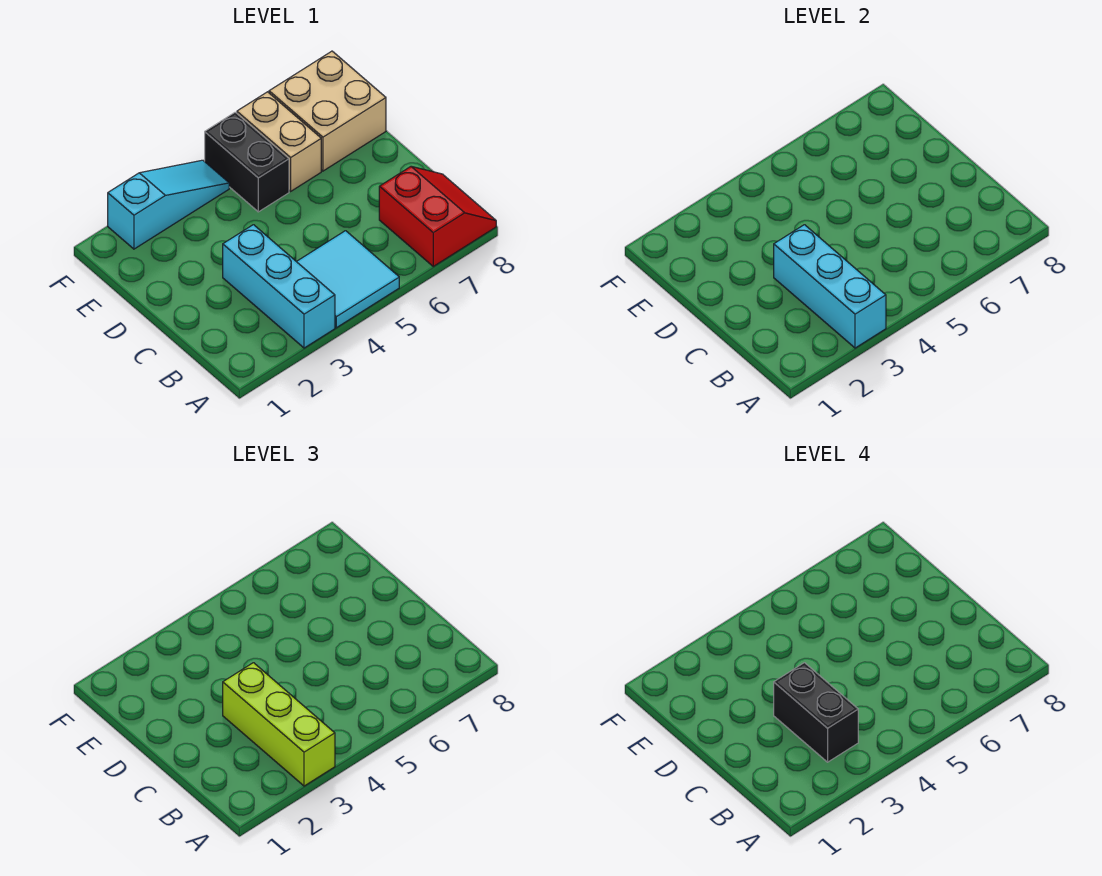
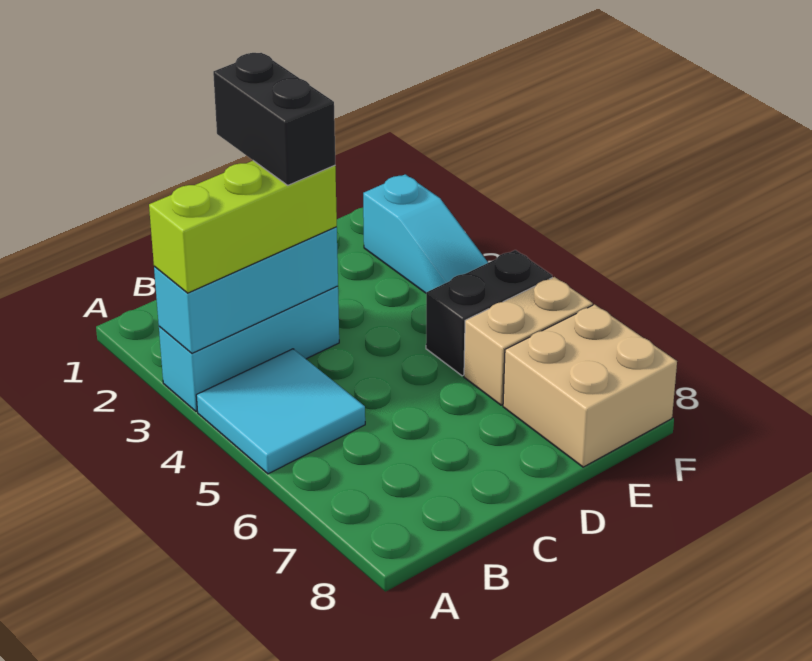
red 2x2 slope [379,167,496,266] -> none
black 1x2 brick [774,663,858,762] -> black 1x2 brick turned to [213,53,335,185]

